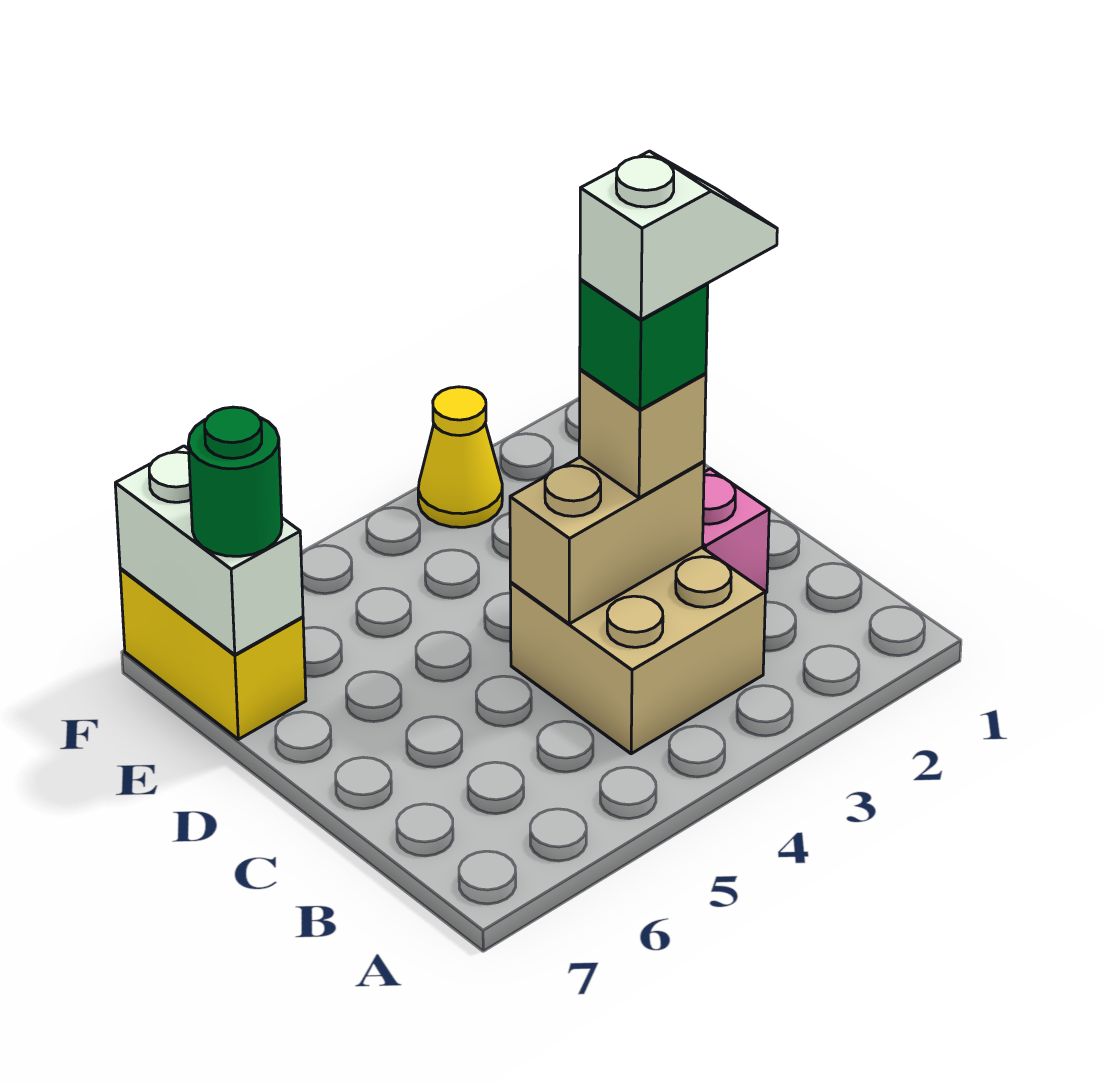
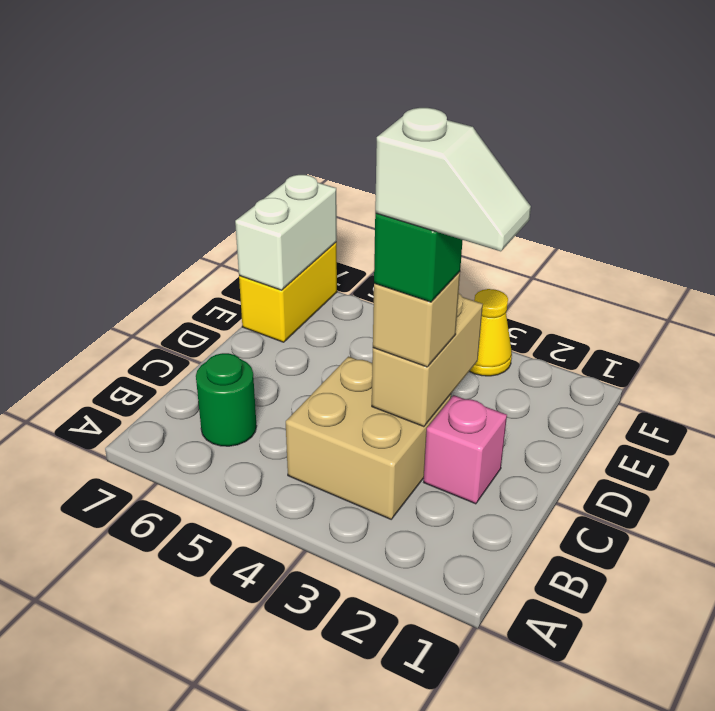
tan 1x2 brick [510,457,704,624] -> tan 1x2 brick turned to [372,294,483,427]
green 1x1 round brick [188,407,282,556] -> green 1x1 round brick moved to [196,353,256,446]

